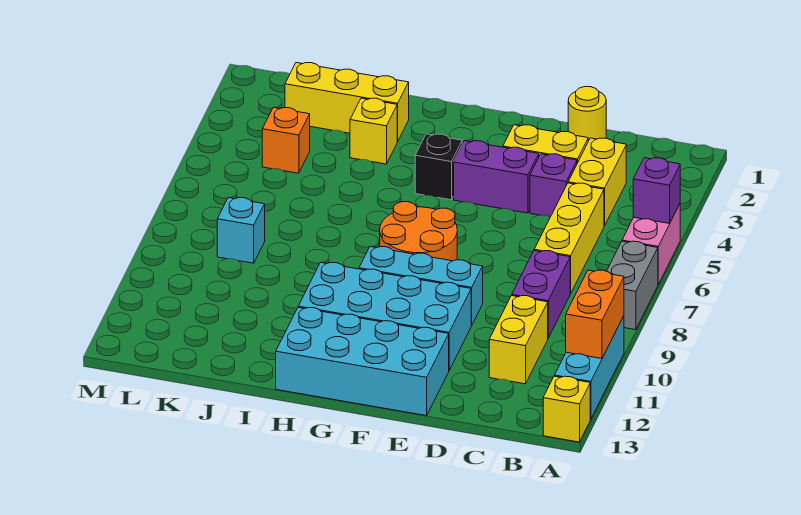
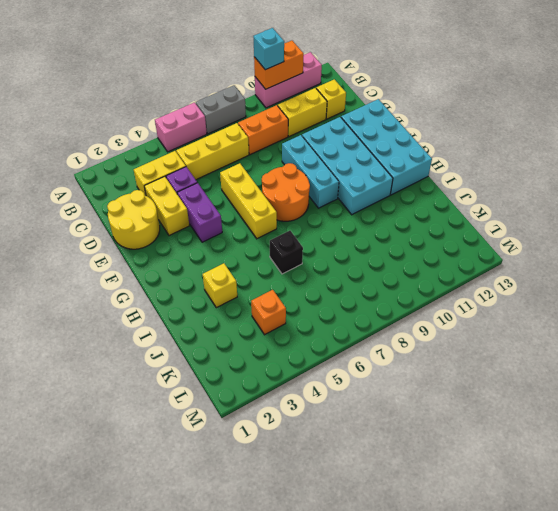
purple 1x1 brick [633,158,680,224] -> none
cyan 1x3 brick [554,316,624,420] -> pink 1x3 brick [255,52,322,108]
yellow 1x1 brick [543,376,590,442] -> yellow 1x1 brick moved to [316,79,346,119]
purple 1x2 brick [512,251,570,338] -> orange 1x2 brick [238,105,288,155]
yellow 1x1 round brick [568,87,606,141] -> yellow 2x2 round brick [107,190,160,249]
black 1x1 brick [415,134,462,200] -> black 1x1 brick moved to [270,231,303,274]
yellow 1x3 brick [285,63,409,141] -> yellow 1x3 brick moved to [220,163,277,239]
cyan 1x1 brick [217,198,265,263] -> cyan 1x1 brick moved to [253,28,284,70]

